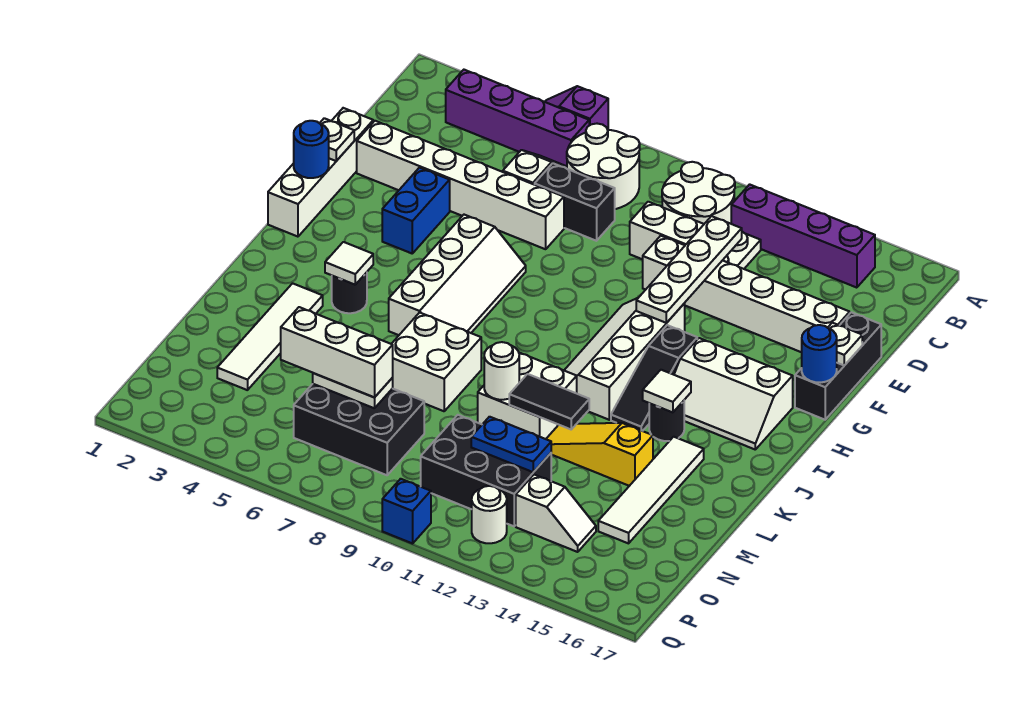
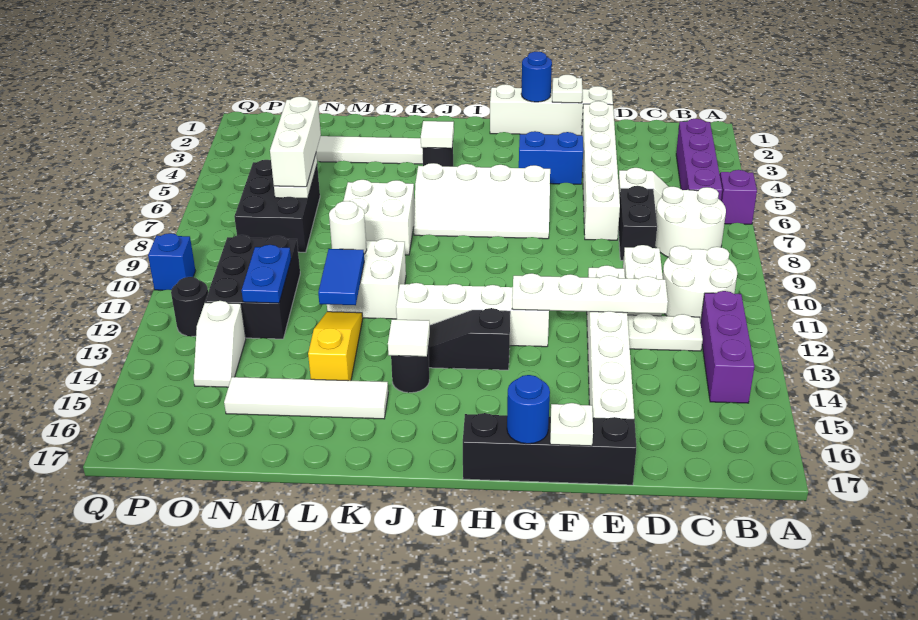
purple 1x4 brick [731,184,875,288] -> purple 1x3 brick [701,291,754,403]
black 1x3 brick [795,312,881,420] -> black 1x4 brick [463,413,636,485]
white 2x3 slope [674,338,793,449] -> none
black 1x2 tile [509,374,589,429] -> blue 1x2 tile [318,249,364,305]
white 1x1 round brick [472,486,507,543] -> black 1x1 round brick [171,277,208,336]

